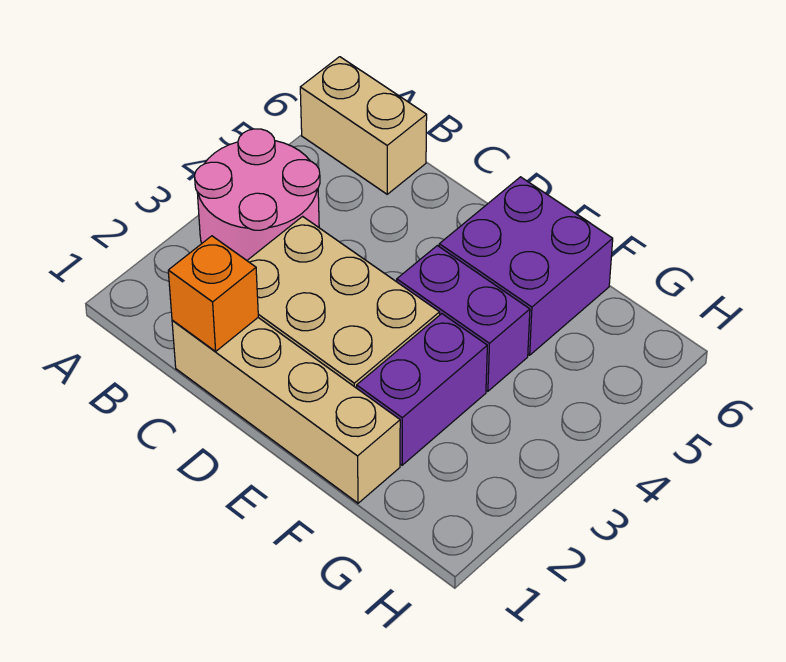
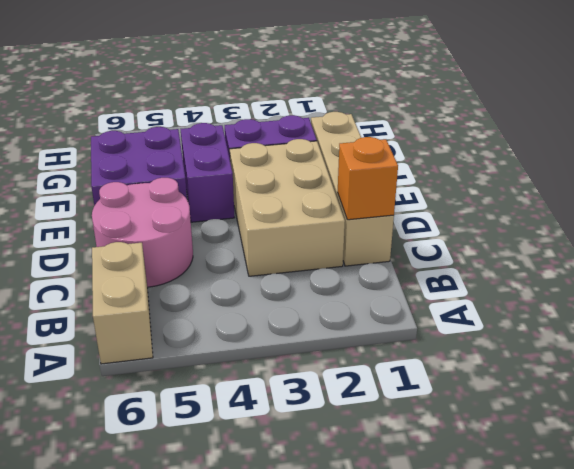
pink 2x2 round brick [195,129,320,260] -> pink 2x2 round brick moved to [92,178,193,287]

